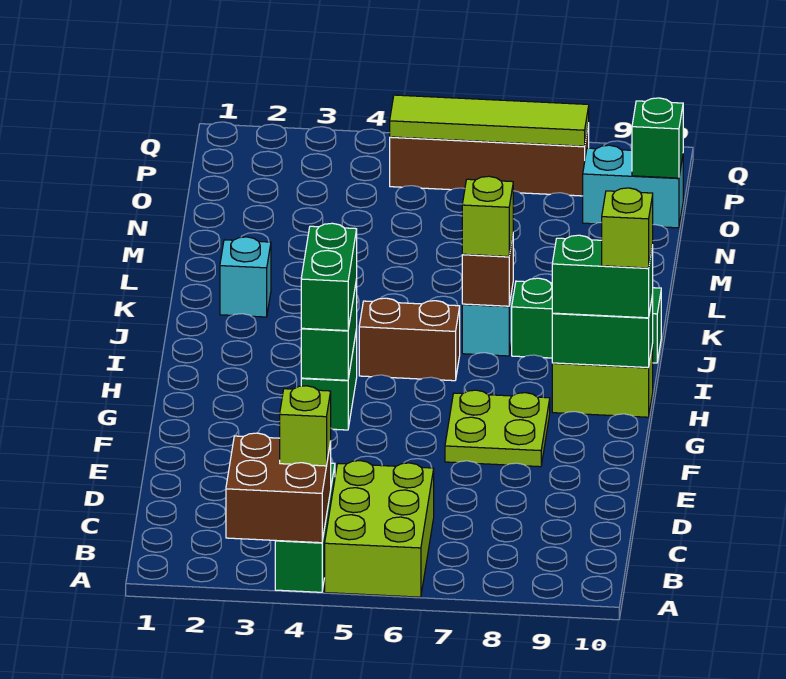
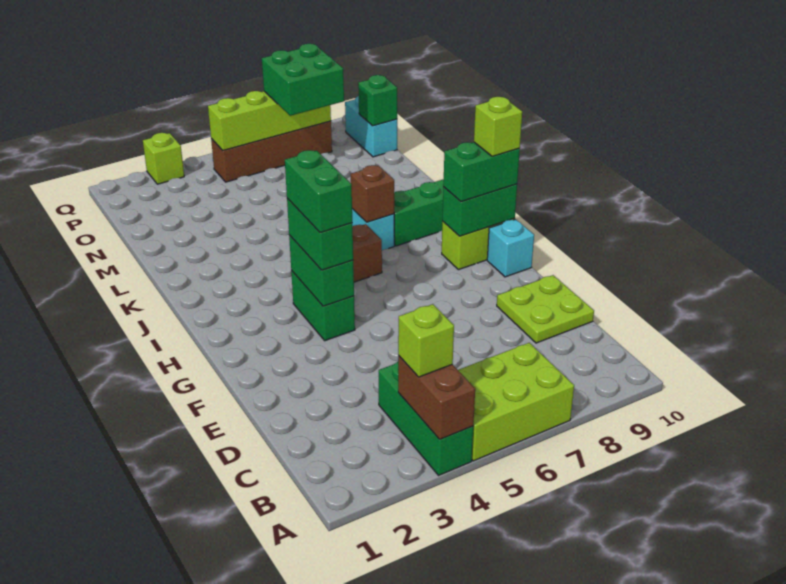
brown 2x2 brick [226,433,331,543] -> brown 1x2 brick [398,355,475,439]
lime 2x3 brick [325,461,434,597] -> lime 2x3 brick turned to [458,343,574,461]
lime 2x2 plate [445,390,550,467] -> lime 2x2 plate moved to [497,275,594,343]
none -> green 1x2 brick [285,150,352,233]
lime 1x1 brick [462,176,513,257] -> lime 1x1 brick moved to [143,133,184,184]
cyan 1x1 brick [220,237,271,317] -> cyan 1x1 brick moved to [487,219,534,277]
none -> green 2x2 brick [262,44,344,116]
cyan 1x2 brick [583,145,683,228] -> cyan 1x2 brick turned to [345,96,397,157]
lime 1x4 tile [390,95,589,146] -> lime 1x4 brick [208,91,331,151]

